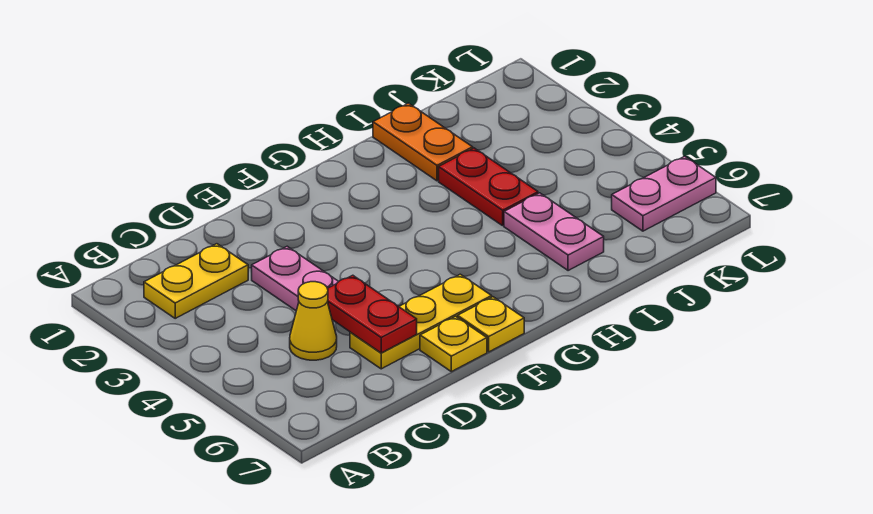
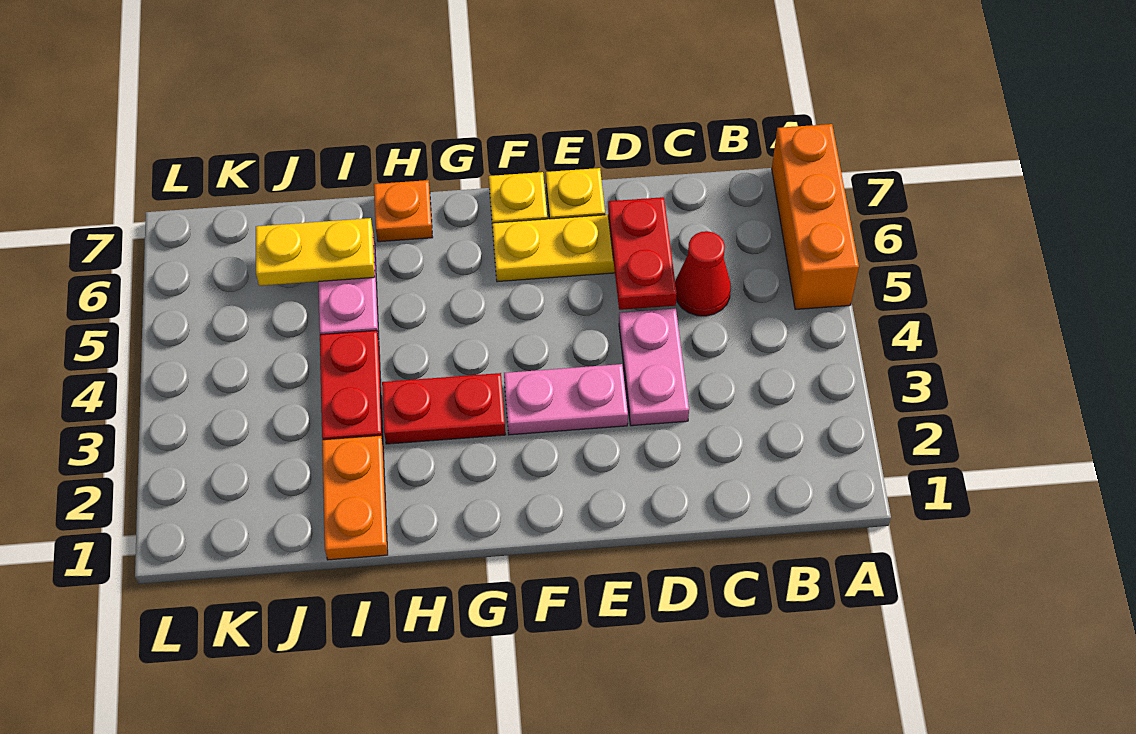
none -> orange 1x3 brick [772,124,859,310]
yellow 1x2 plate [144,244,248,318] -> yellow 1x2 plate moved to [256,218,375,286]
yellow 1x1 cone [290,282,337,360] -> red 1x1 cone [675,231,731,316]
none -> red 1x2 plate [382,373,506,444]
none -> orange 1x1 plate [374,180,433,242]
pink 1x2 plate [612,156,716,231] -> pink 1x2 plate moved to [504,364,628,435]

